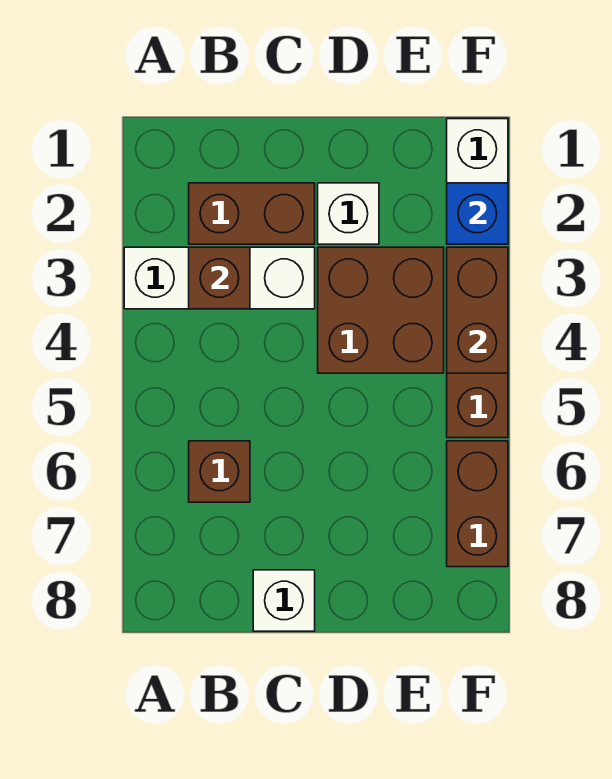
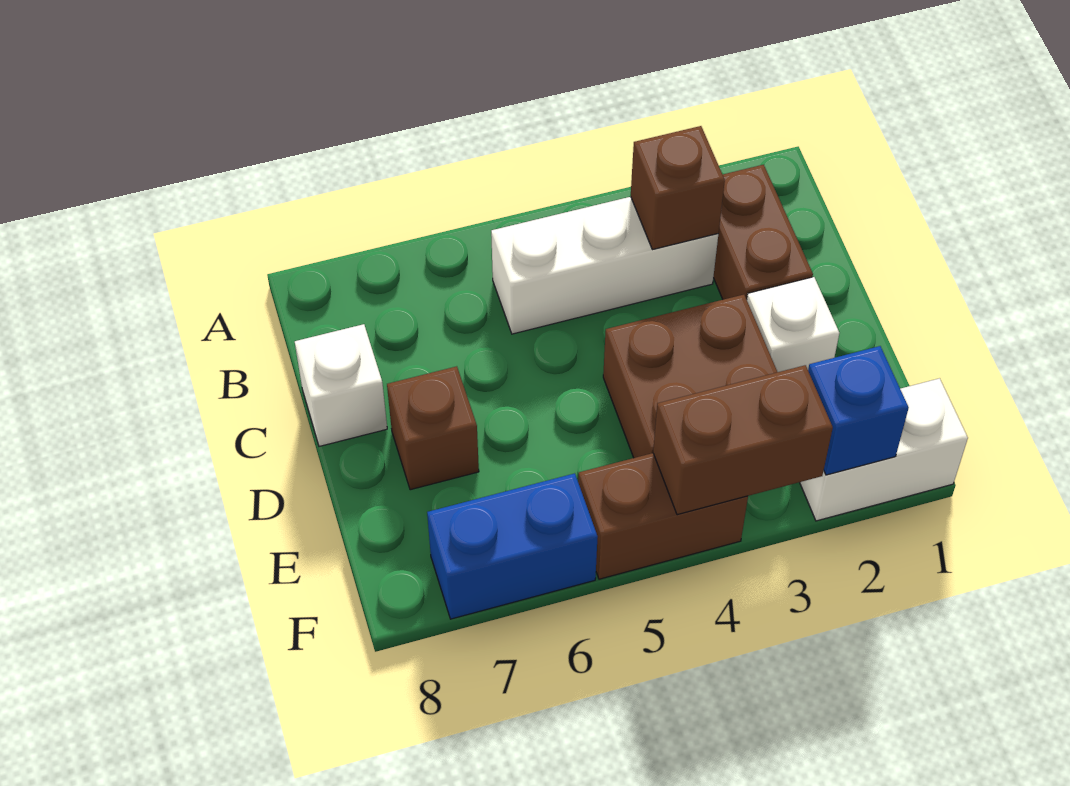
white 1x3 brick [124,247,315,309] -> white 1x3 brick turned to [491,197,718,334]
brown 1x1 brick [189,441,250,502] -> brown 1x1 brick moved to [387,366,479,490]
brown 1x2 brick [447,441,508,567] -> blue 1x2 brick [427,473,598,619]

